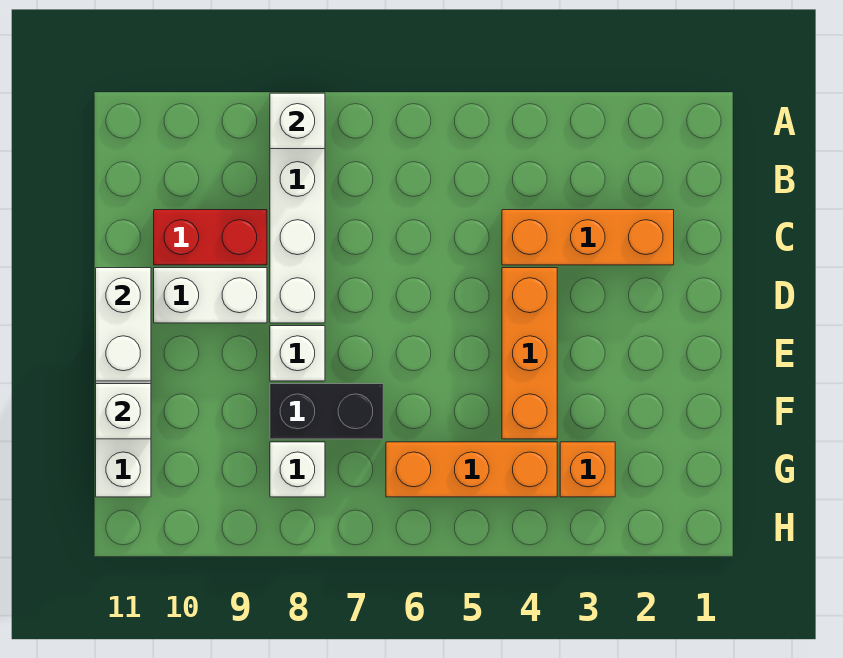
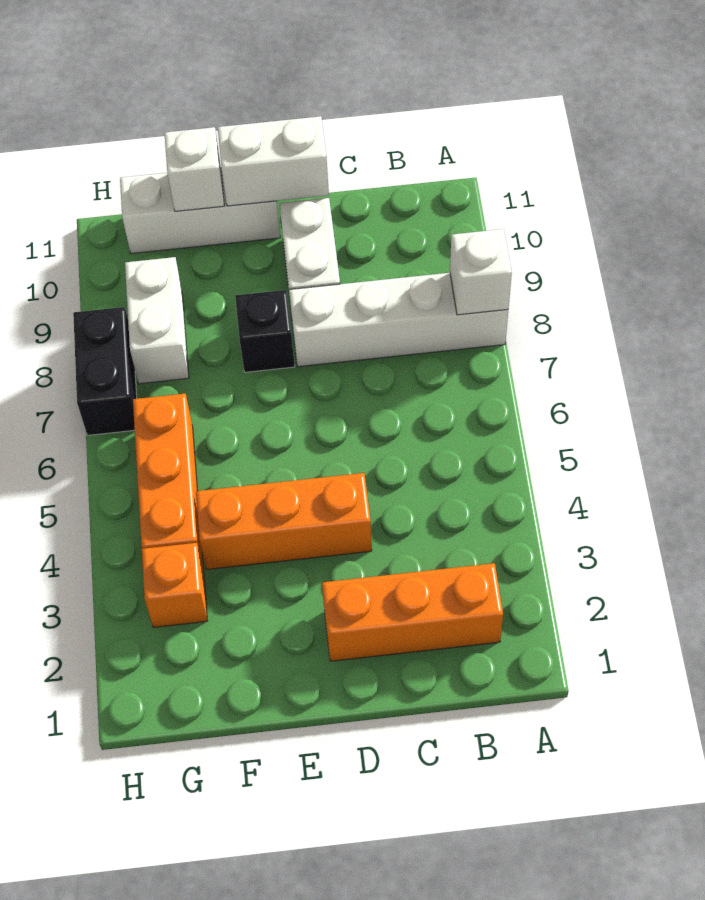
orange 1x3 brick [502,210,674,265] -> orange 1x3 brick turned to [322,563,503,661]
red 1x2 brick [154,210,267,265] -> none
white 1x1 brick [270,326,325,381] -> black 1x1 brick [235,290,295,372]
black 1x2 brick [270,384,383,439] -> black 1x2 brick moved to [73,307,137,435]
white 1x1 brick [270,442,325,497] -> white 1x2 brick [125,257,189,384]

